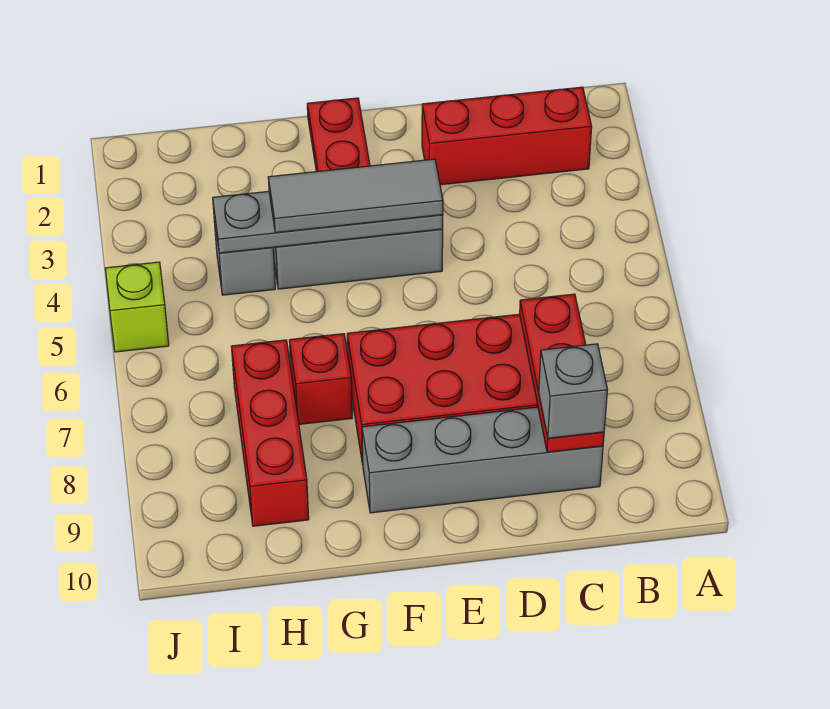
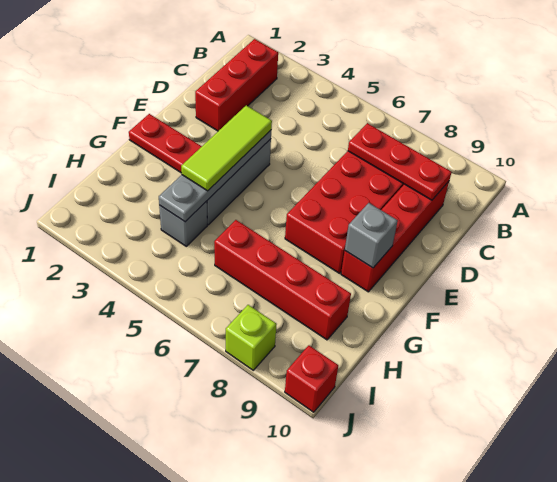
grey 1x4 brick [362,407,603,513] -> red 1x4 brick [341,181,449,292]
grey 1x1 brick [539,344,607,438] -> grey 1x1 brick moved to [345,203,398,268]
grey 1x3 tile [268,159,443,233] -> lime 1x3 tile [181,105,272,191]
red 1x1 brick [289,334,352,424] -> red 1x1 brick moved to [285,345,338,412]
red 1x3 brick [231,340,309,526] -> red 1x4 brick [214,220,351,340]
lime 1x1 brick [105,262,169,352] -> lime 1x1 brick moved to [226,305,277,370]

